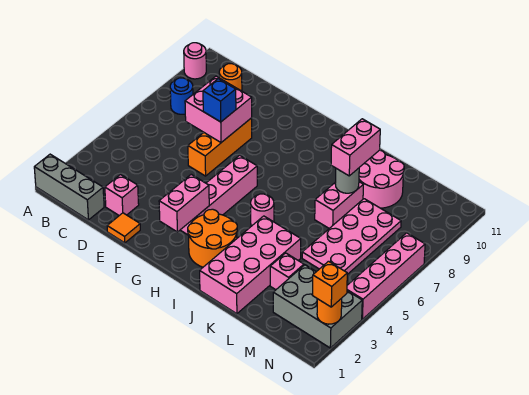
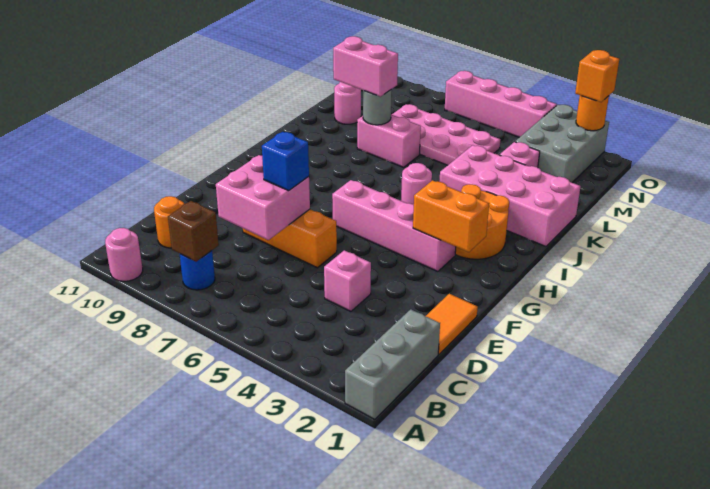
none -> brown 1x1 brick [168,201,219,262]
pink 1x1 brick [105,175,139,215] -> pink 1x1 brick moved to [324,250,371,311]
orange 1x1 tile [107,213,140,243] -> orange 1x2 tile [426,294,478,355]
pink 1x2 brick [159,174,209,232] -> orange 1x2 brick [413,180,489,252]
pink 2x2 round brick [359,150,404,208] -> pink 1x1 round brick [334,82,361,124]

